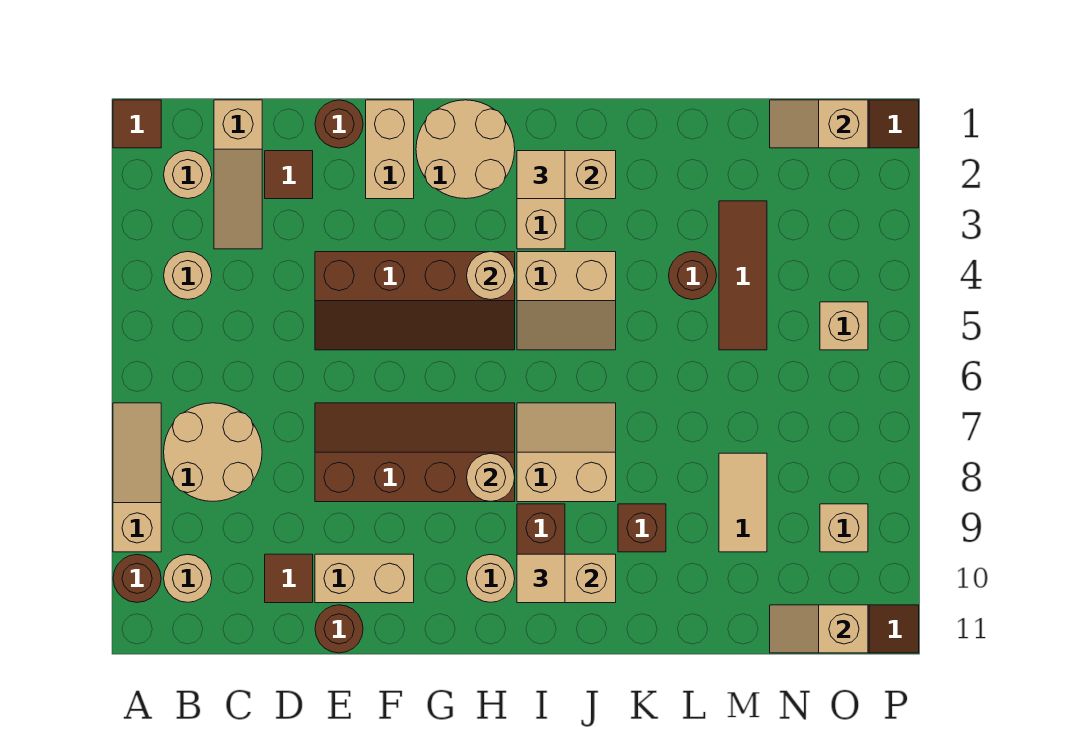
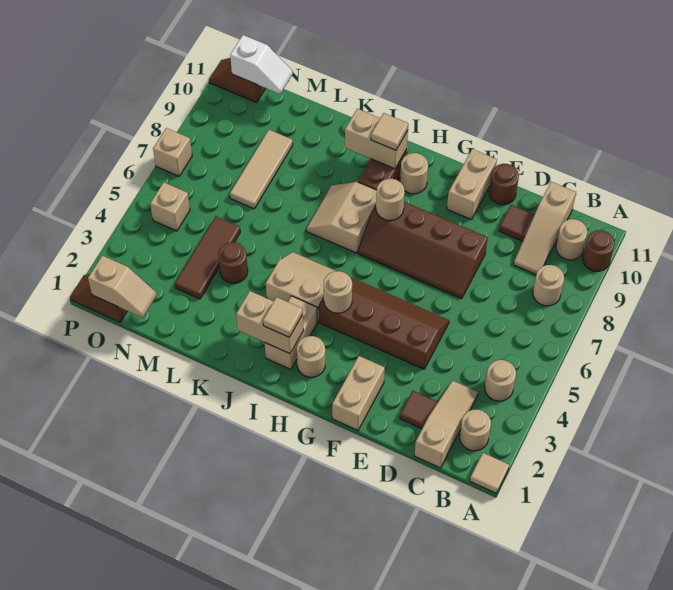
brown 1x1 tile [113,100,161,148] -> tan 1x1 tile [470,453,509,493]
tan 1x3 slope [113,403,161,552] -> tan 1x3 slope moved to [514,182,576,274]
tan 2x2 round brick [164,403,262,501] -> tan 1x1 round brick [533,265,564,306]
brown 1x1 round brick [315,100,363,148] -> none
tan 1x2 brick [315,554,414,603] -> tan 1x2 brick turned to [447,149,497,220]
tan 2x2 round brick [416,100,515,199] -> tan 1x1 round brick [297,336,325,377]
tan 2x2 slope [517,403,616,502] -> tan 2x2 slope turned to [306,182,377,253]
brown 1x1 brick [618,504,666,552] -> none
tan 1x2 tile [719,453,767,552] -> tan 1x3 tile [230,130,293,209]
tan 1x2 slope [770,605,868,653] -> white 1x2 slope [230,35,293,94]
tan 1x1 brick [820,504,868,552] -> tan 1x1 brick moved to [153,128,192,176]

